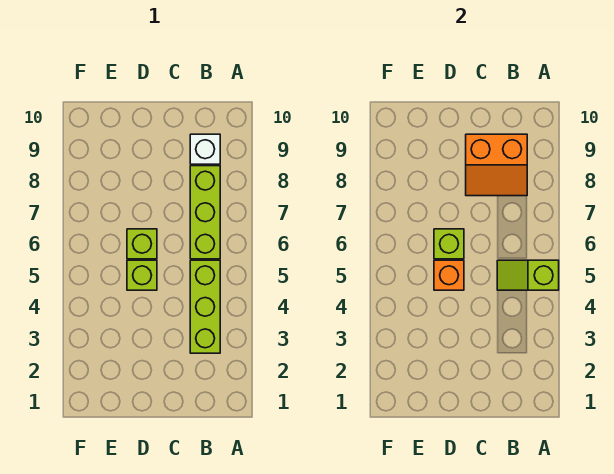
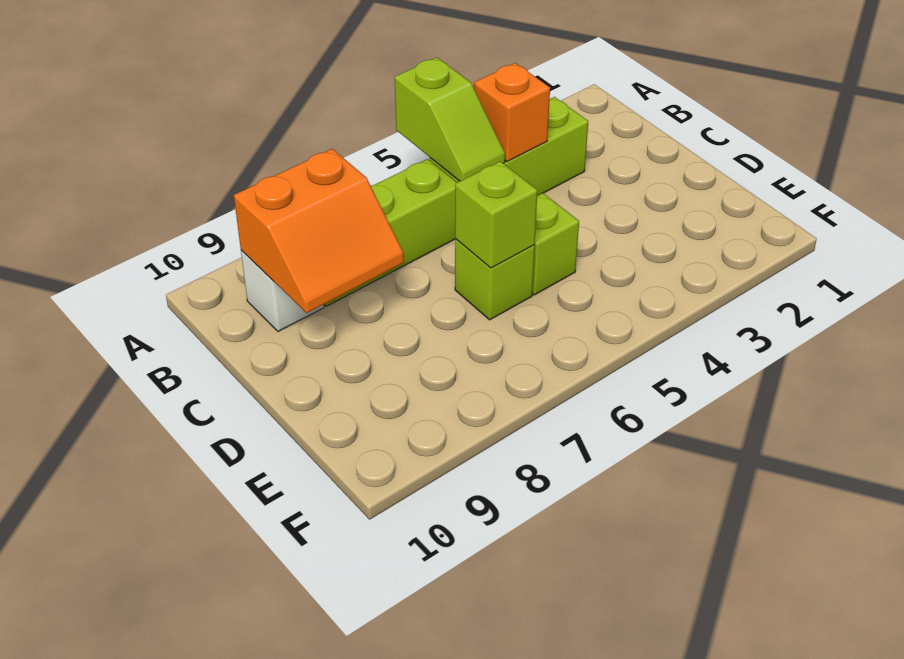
orange 2x2 slope [466,134,527,196] -> orange 2x2 slope turned to [234,149,404,313]
orange 1x1 brick [434,260,464,290] -> orange 1x1 brick moved to [474,63,550,161]

